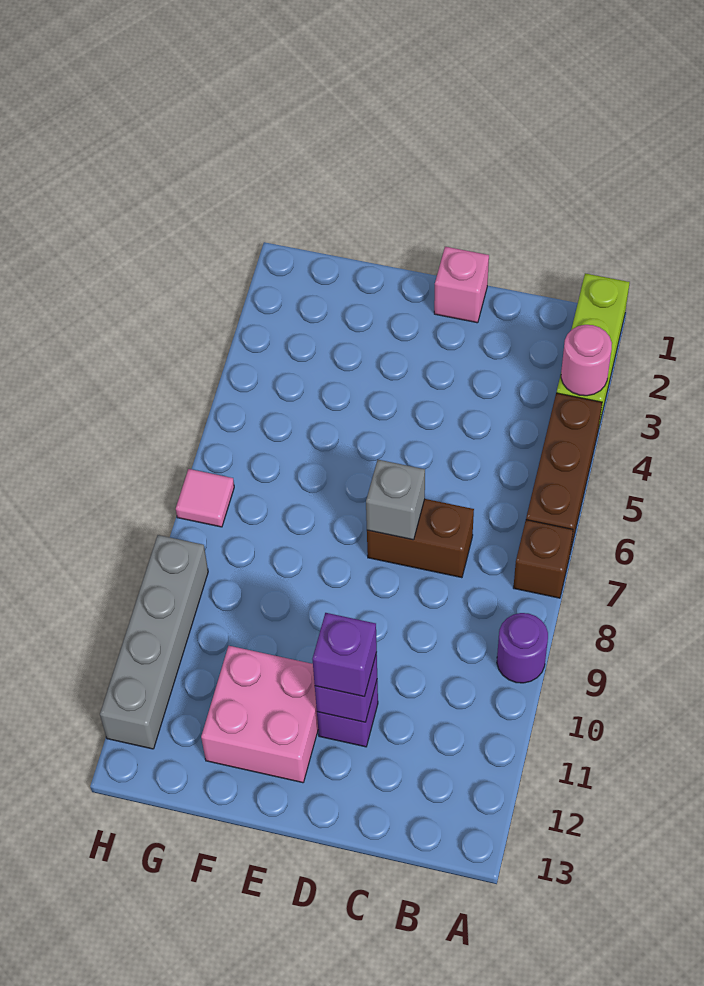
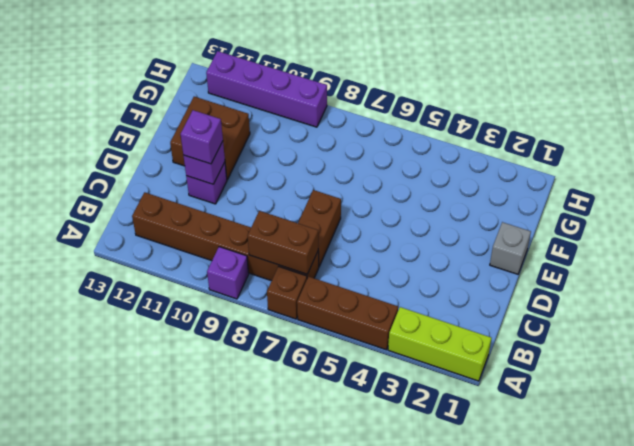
pink 1x1 round brick [561,325,612,396] -> none
purple 1x1 round brick [497,613,548,683] -> purple 1x1 brick [207,247,249,299]
none -> brown 1x6 brick [132,192,319,281]
none -> brown 1x2 brick [248,211,318,274]
pink 1x1 brick [434,247,489,323] -> none
grey 1x1 brick [366,460,425,540] -> grey 1x1 brick moved to [490,222,531,274]
pink 2x2 brick [201,646,318,783] -> brown 2x2 brick [170,97,250,180]
pink 1x1 tile [176,469,234,527] -> none
grey 1x4 brick [100,535,208,749] -> purple 1x4 brick [206,51,327,127]

